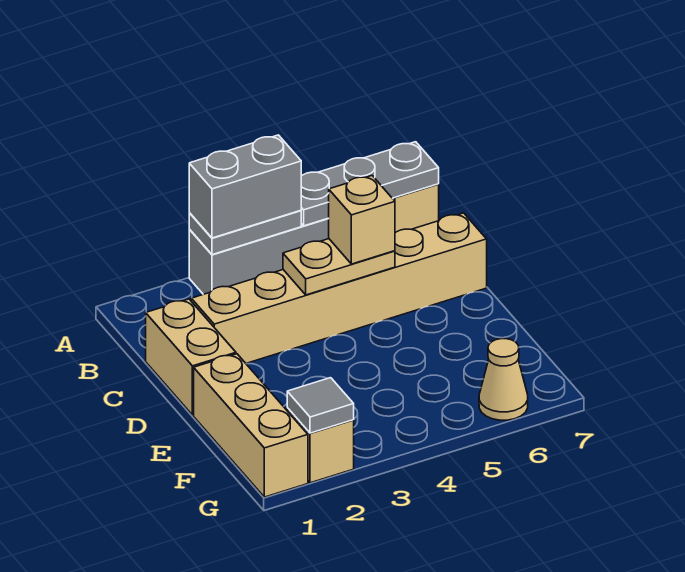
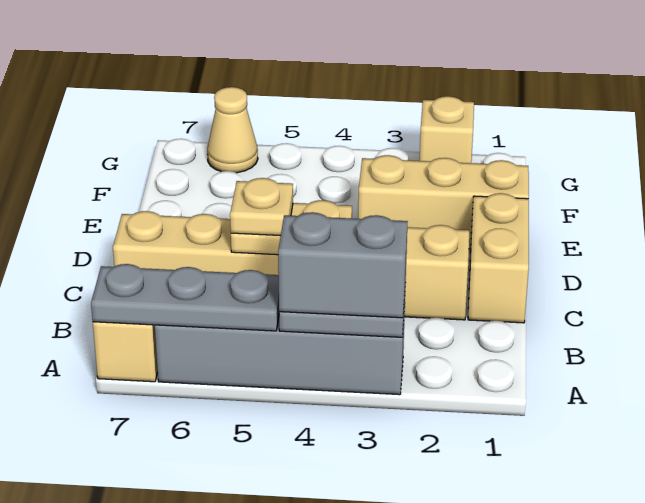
tan 1x1 brick [329,176,395,264] -> tan 1x1 plate [230,178,293,236]
tan 1x3 brick [194,354,308,497] -> tan 1x3 brick turned to [358,155,529,249]
grey 1x1 tile [287,378,354,433] -> none

